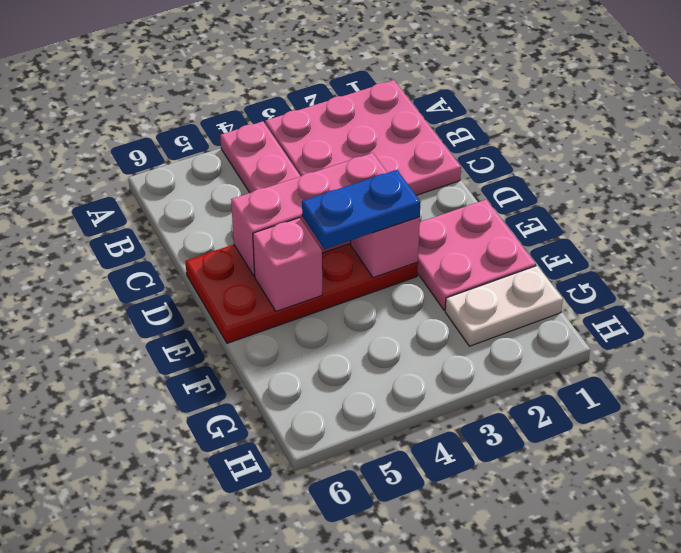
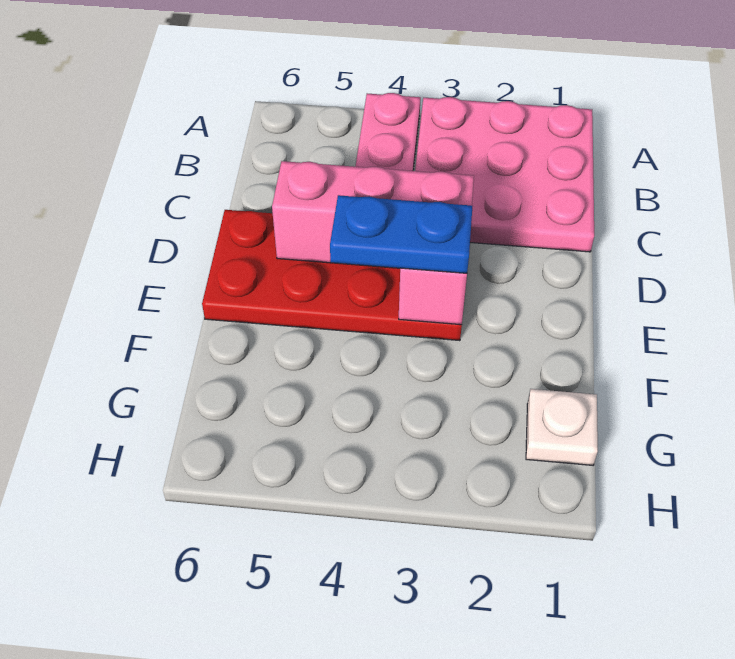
pink 2x2 plate [417,200,536,310] -> none
pink 1x1 brick [253,218,322,311] -> none
white 1x2 plate [445,266,563,346] -> white 1x1 plate [526,389,598,465]

